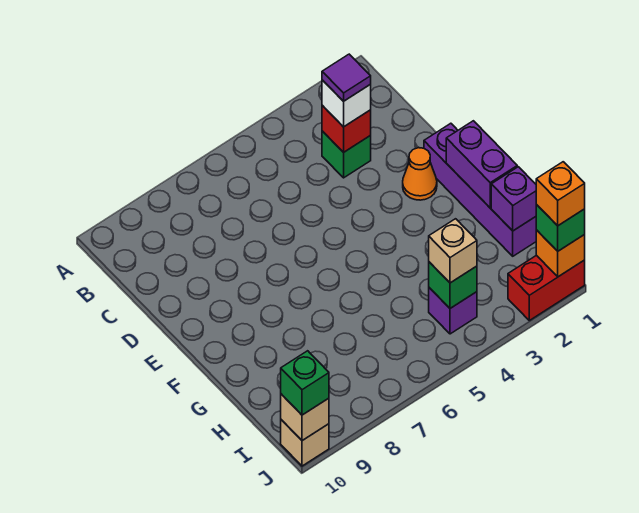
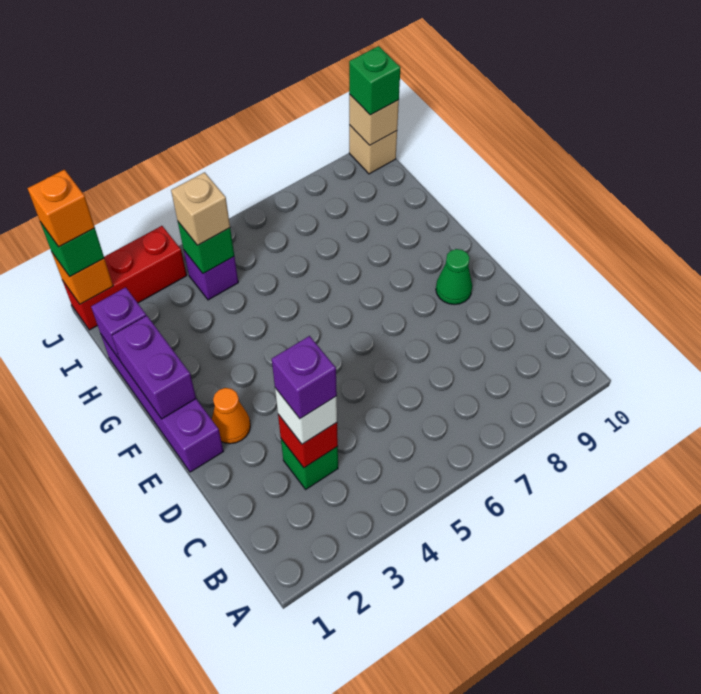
purple 1x1 tile [322,54,371,101] -> purple 1x1 brick [272,336,337,419]
none -> green 1x1 cone [436,249,472,304]
red 1x2 brick [508,255,585,320] -> red 1x3 brick [63,226,187,330]

